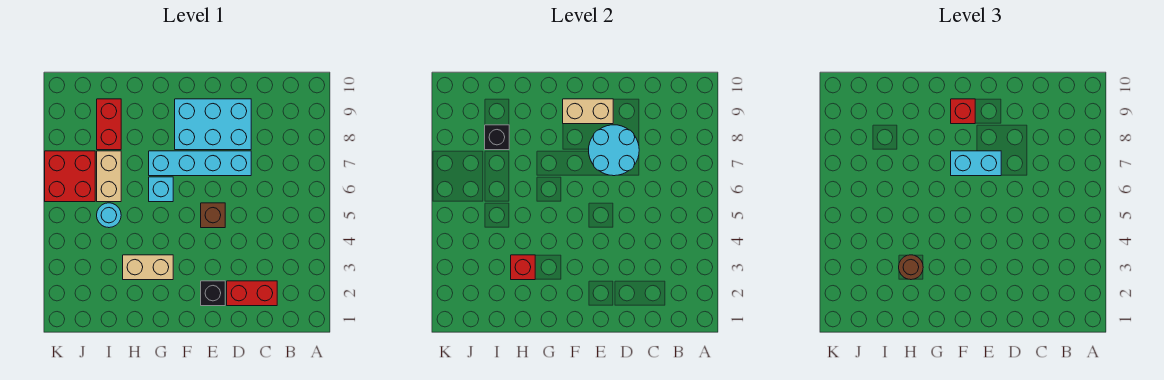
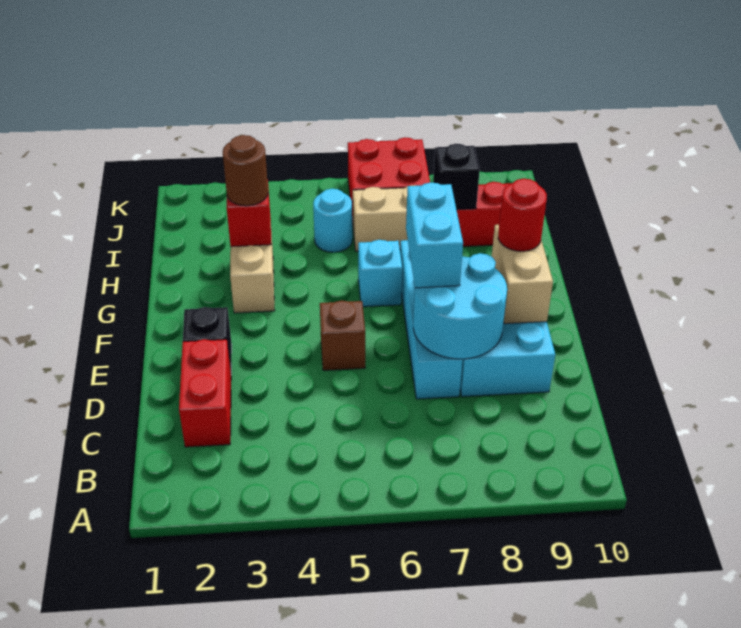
red 1x1 brick [951,99,975,124] -> red 1x1 round brick [498,179,547,251]

